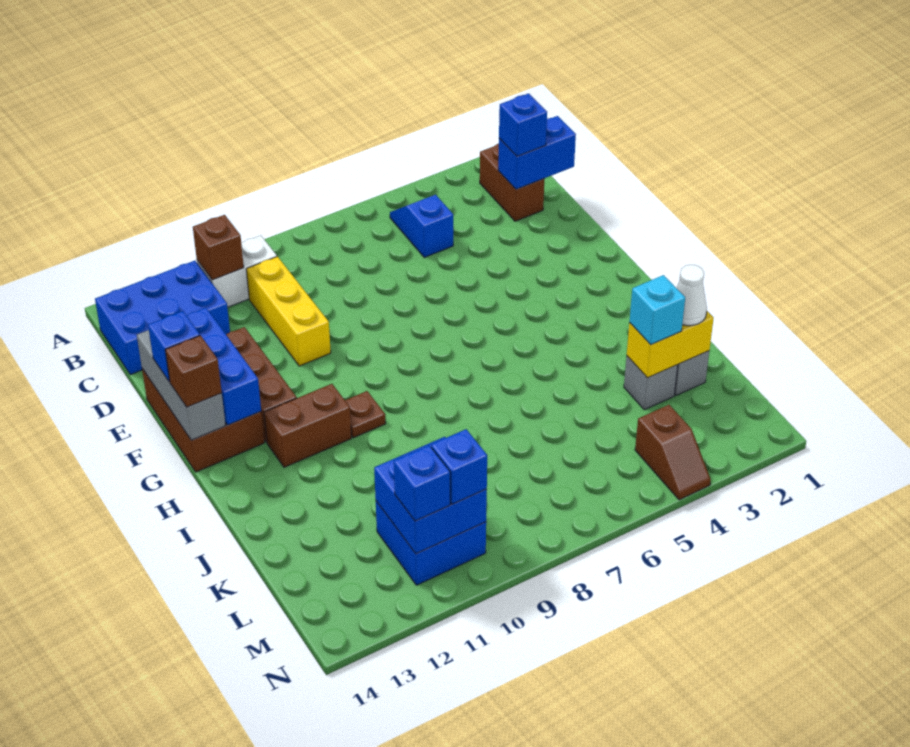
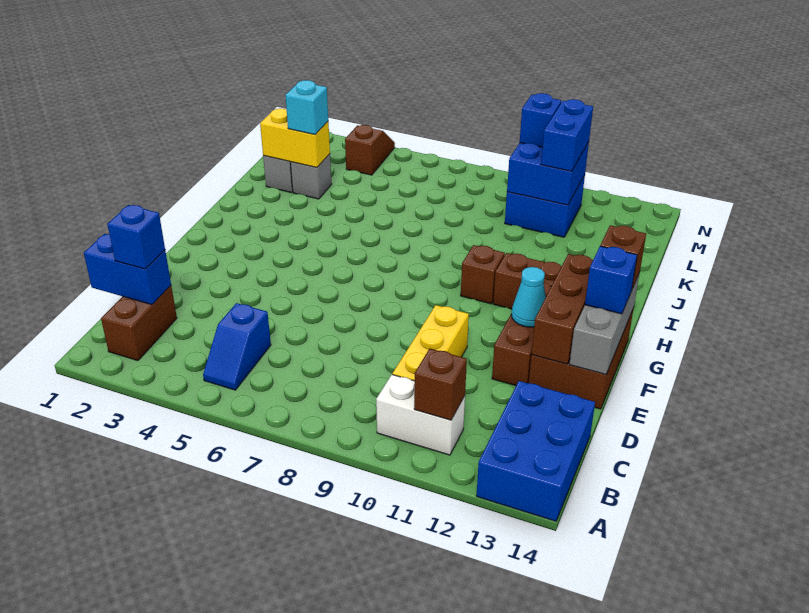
blue 2x3 brick [95,261,230,375] -> blue 2x3 brick turned to [477,381,595,521]
blue 1x3 brick [187,308,261,425] -> brown 1x3 brick [531,254,593,364]
none -> cyan 1x1 cone [511,267,546,327]
brown 1x1 plate [345,391,386,438] -> brown 1x1 brick [461,245,505,304]
white 1x1 cone [677,265,707,326] -> none
blue 1x1 brick [394,445,450,521] -> blue 1x2 brick [541,99,593,171]

